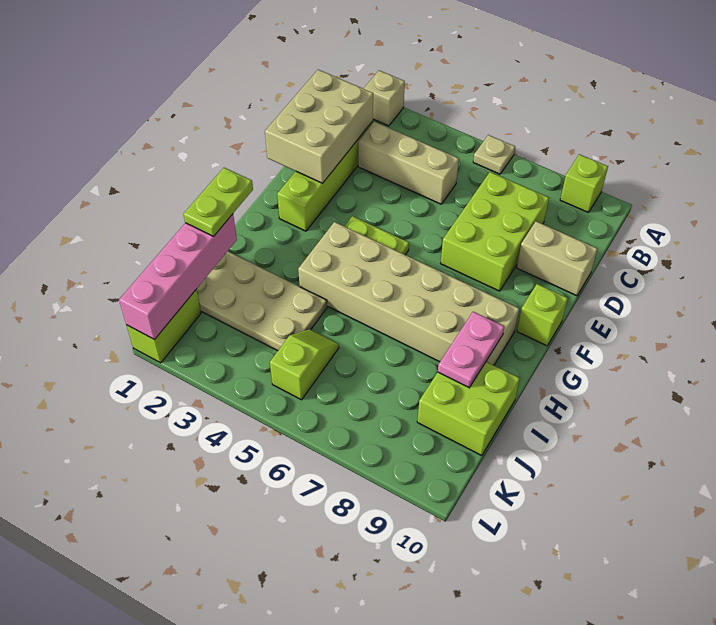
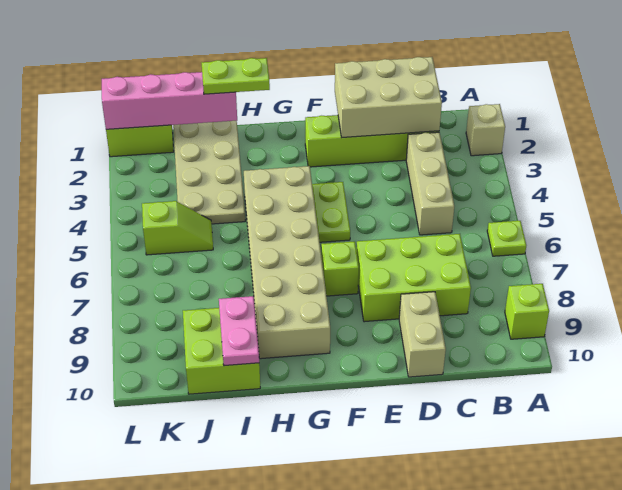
tan 1x1 plate [473,135,515,174] -> lime 1x1 plate [487,221,526,256]
lime 1x1 brick [517,284,568,346] -> lime 1x1 brick moved to [321,241,359,296]
pink 1x2 plate [438,312,504,388] -> pink 1x2 plate turned to [219,296,259,366]

